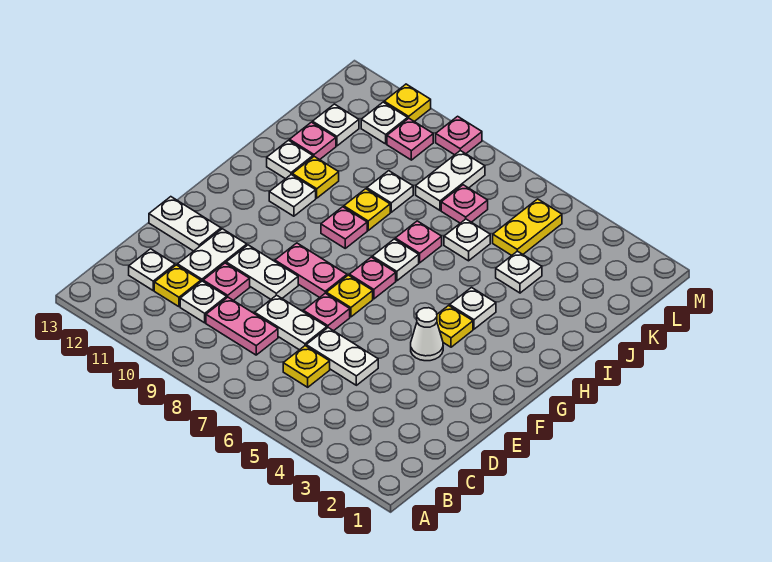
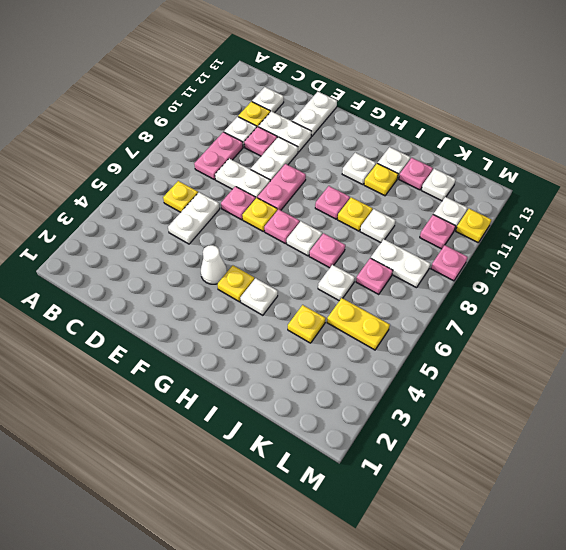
white 1x2 plate [255,295,327,350] -> white 1x2 plate turned to [215,159,270,198]
white 1x1 plate [496,251,542,293] -> yellow 1x1 plate [288,305,326,343]

